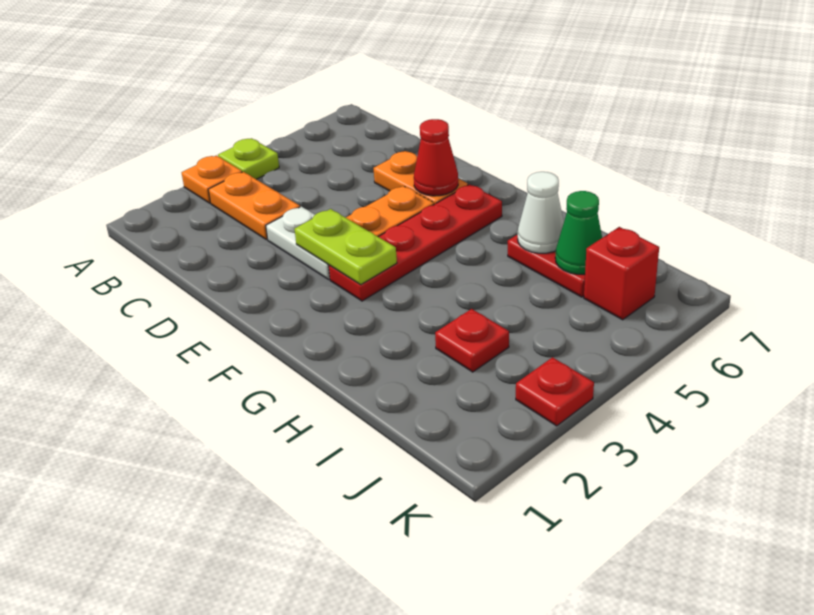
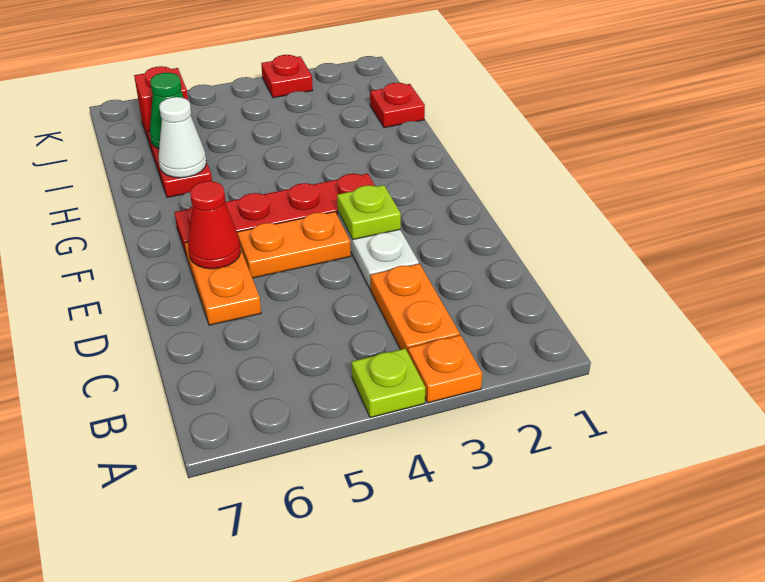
lime 1x2 plate [295,209,397,285] -> lime 1x1 plate [337,185,401,240]
red 1x1 plate [435,309,509,372] -> red 1x1 plate moved to [370,83,425,128]

